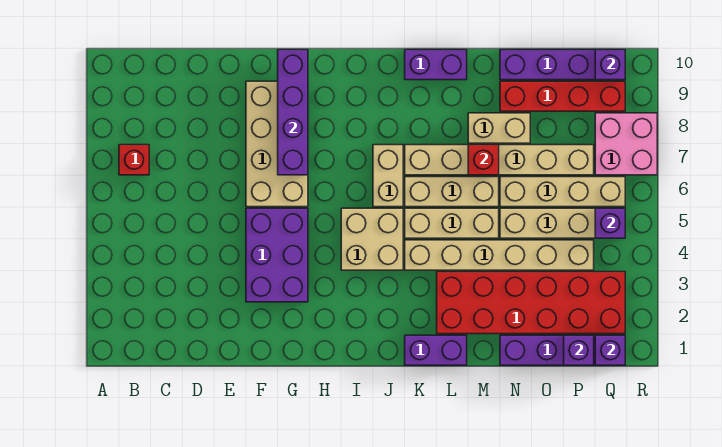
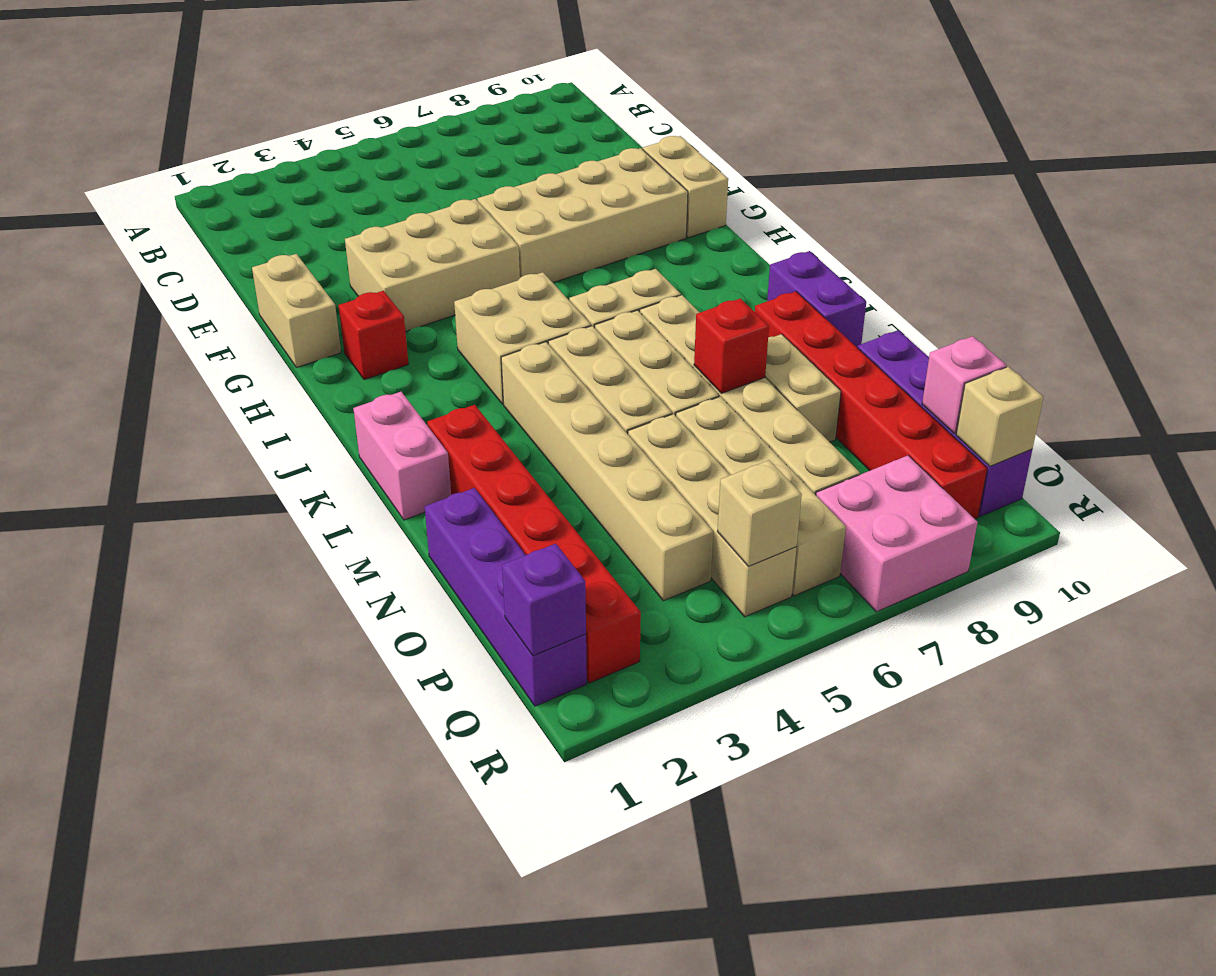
red 1x1 brick [119,145,149,175] -> red 1x1 brick moved to [339,291,408,380]
none -> tan 1x2 brick [252,254,341,367]
purple 2x3 brick [246,208,308,302] -> tan 2x3 brick [345,199,520,332]
none -> tan 1x2 brick [643,136,728,238]
purple 1x4 brick [278,50,308,175] -> none
purple 1x2 brick [405,335,467,365] -> pink 1x2 brick [353,392,451,520]
red 2x6 brick [437,272,625,334] -> red 1x6 brick [427,405,641,683]
red 1x4 brick [500,81,625,111] -> red 1x6 brick [755,291,987,519]
purple 1x1 brick [564,335,594,365] -> none
none -> pink 1x1 brick [922,336,1007,434]
purple 1x1 brick [595,208,625,238] -> tan 1x1 brick [717,460,802,566]
purple 1x1 brick [595,50,625,80] -> tan 1x1 brick [956,367,1043,466]

